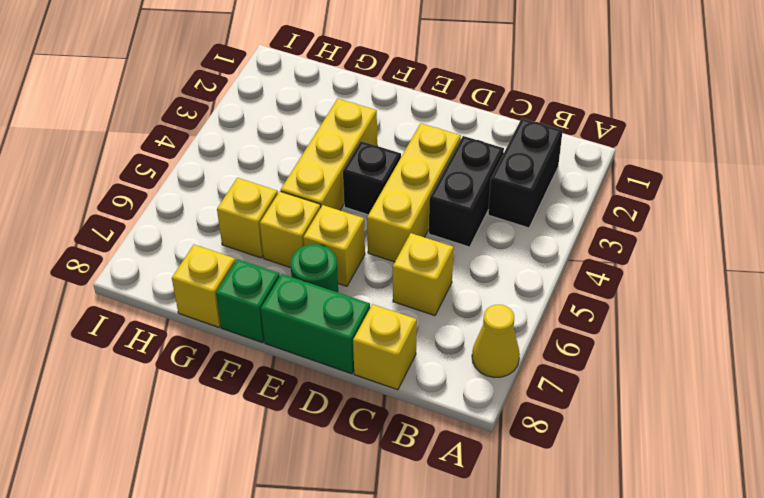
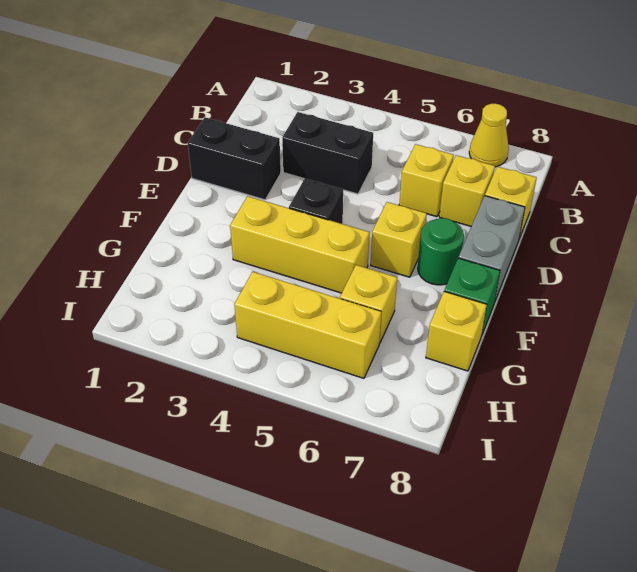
black 1x2 brick [488,118,563,228] -> black 1x2 brick moved to [188,117,281,200]
yellow 1x3 brick [367,123,461,262] -> yellow 1x3 brick moved to [234,272,381,378]
green 1x2 brick [261,274,370,374] -> grey 1x2 brick [459,196,525,303]
yellow 1x1 brick [260,191,321,268] -> yellow 1x1 brick moved to [439,155,495,226]

